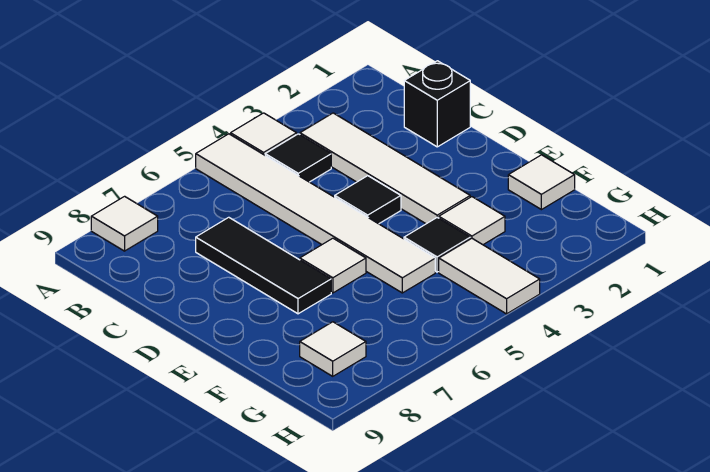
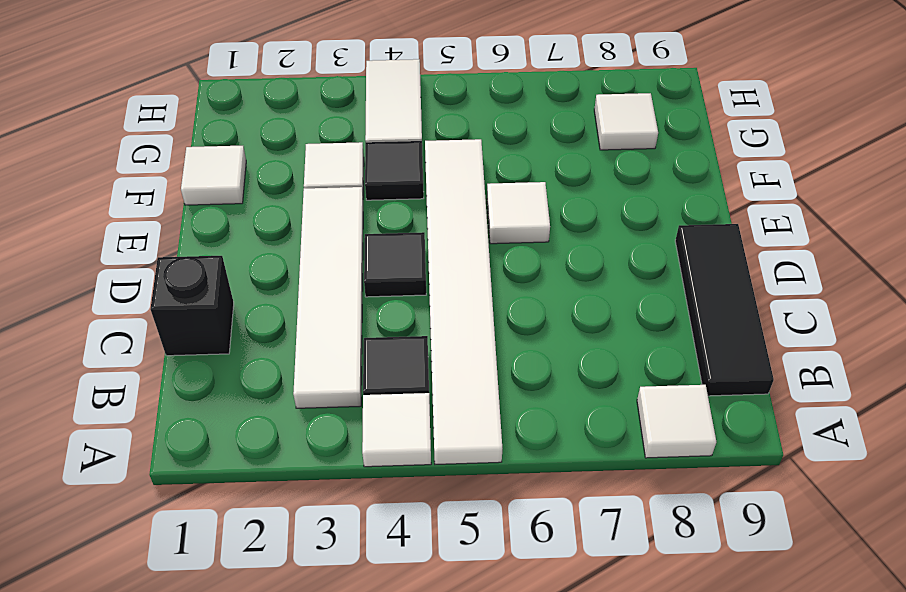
black 1x3 tile [196,217,331,314] -> black 1x3 tile moved to [675,224,774,396]

